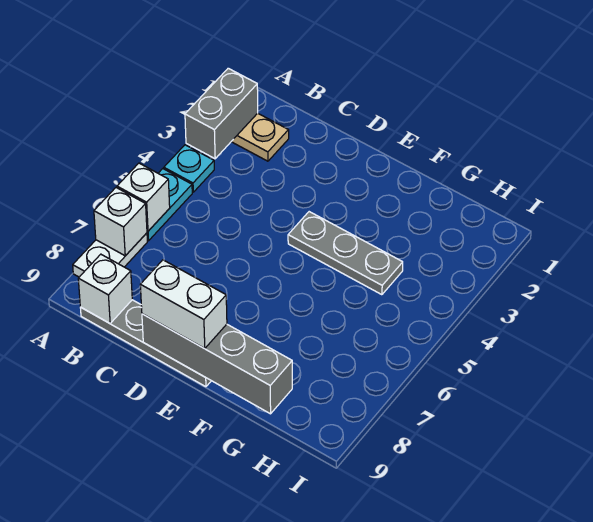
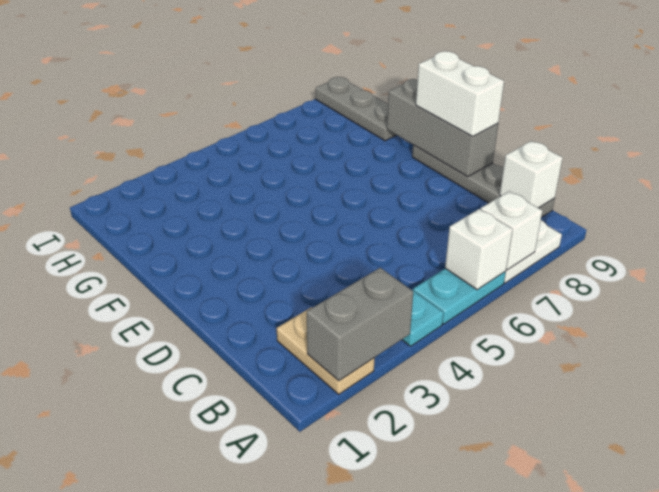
grey 1x4 brick [142,314,292,414] -> grey 1x3 brick [387,79,498,177]
grey 1x3 plate [288,212,403,295] -> grey 1x3 plate moved to [316,77,396,141]

